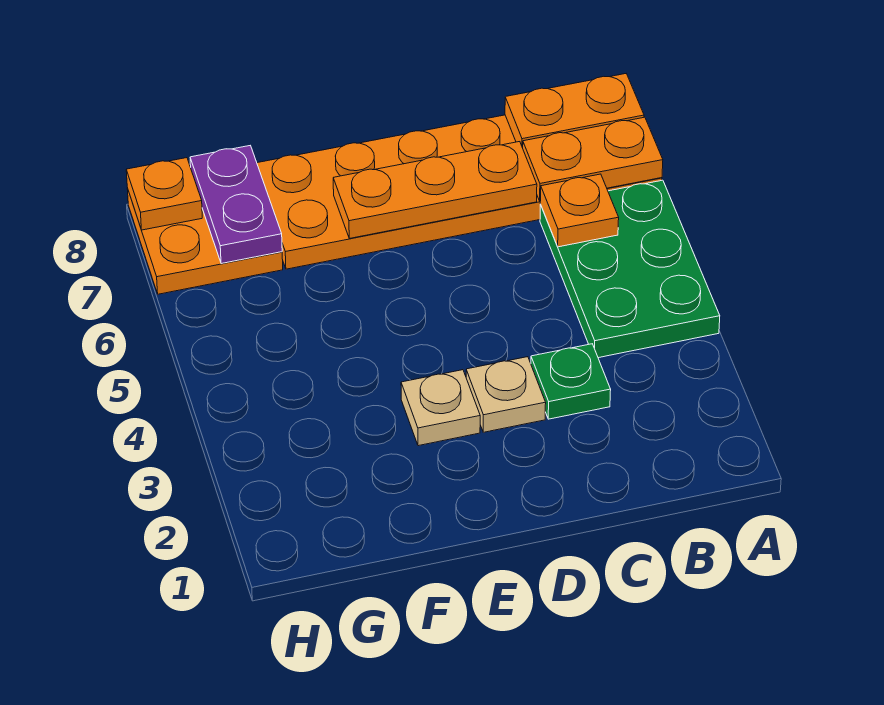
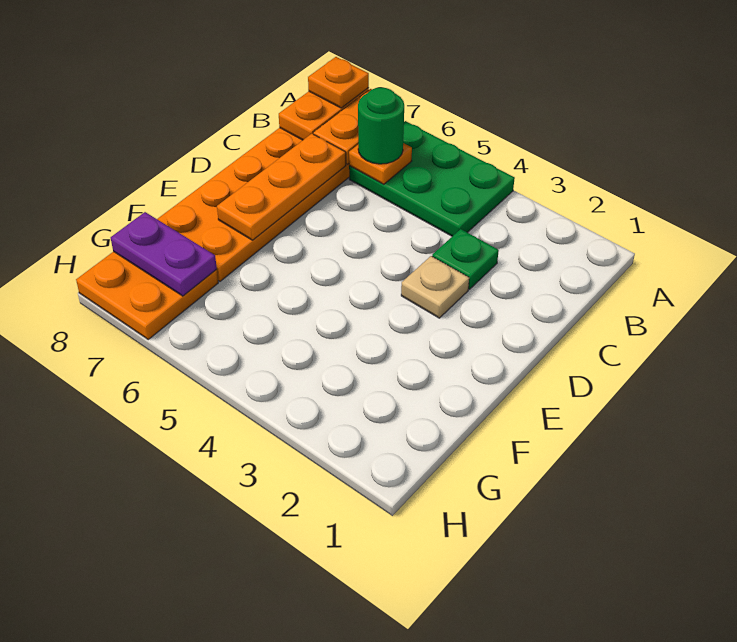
none -> green 1x1 round brick [358,88,404,164]
tan 1x1 plate [401,370,480,446] -> none
orange 1x1 plate [126,158,202,230] -> orange 1x1 plate moved to [308,57,369,108]

